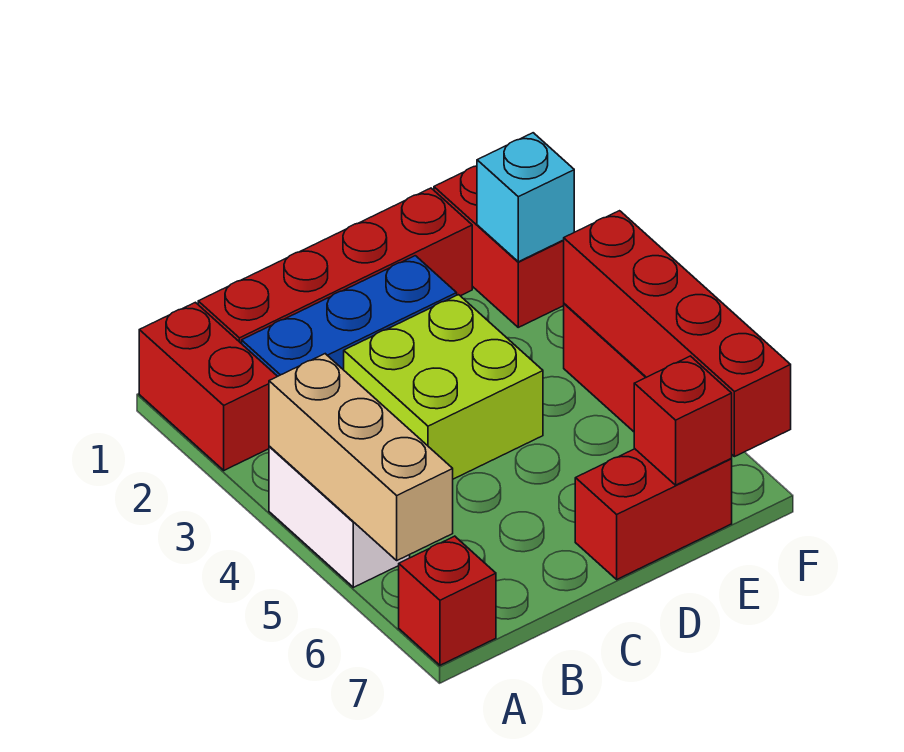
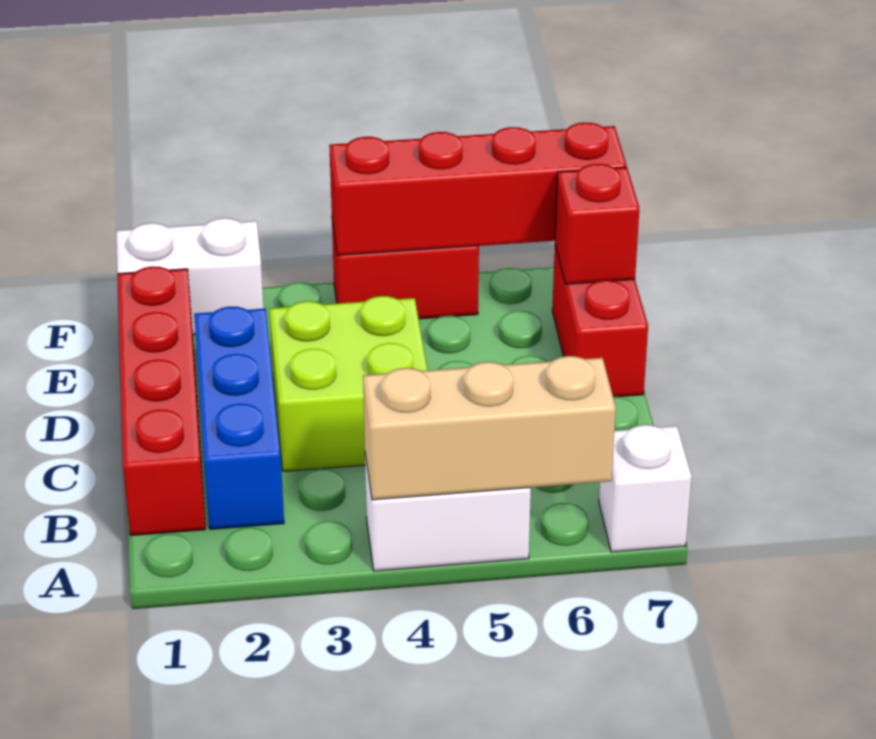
red 1x2 brick [139,302,277,470] -> none
red 1x1 brick [399,536,496,665] -> white 1x1 brick [599,425,692,552]
red 1x2 brick [434,166,564,327] -> white 1x2 brick [116,218,264,335]
cyan 1x1 brick [477,133,574,262] -> none

